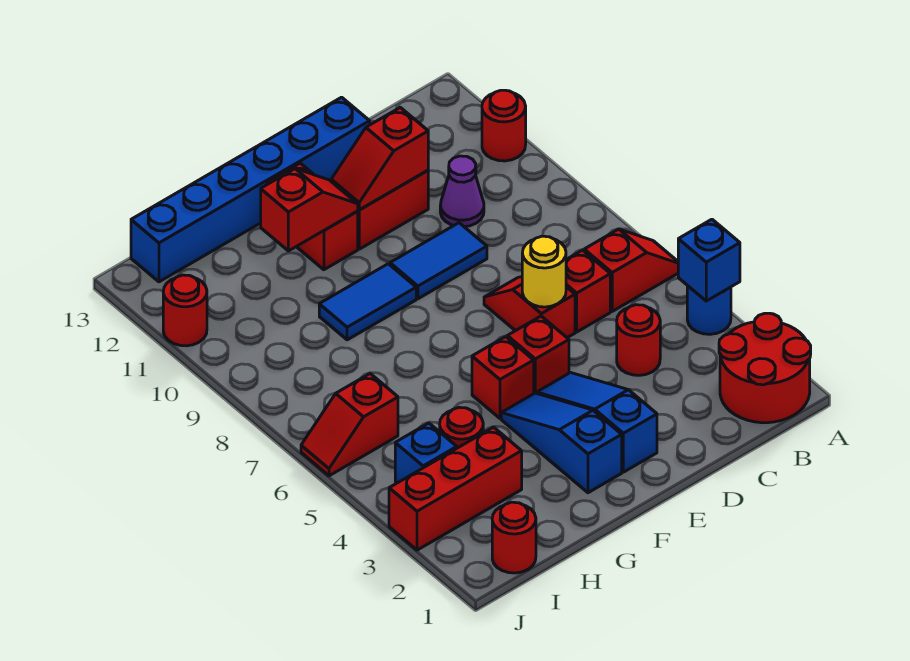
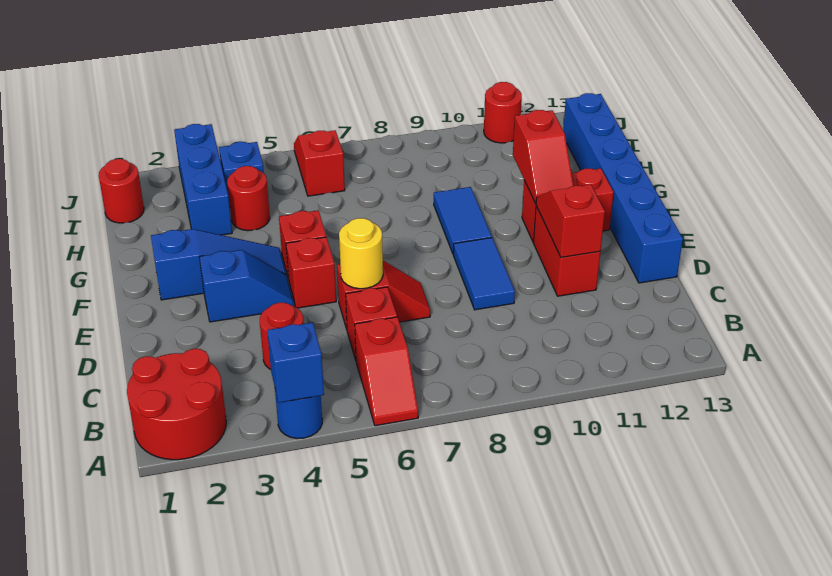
red 1x1 round brick [482,90,526,161] -> none
purple 1x1 cone [440,156,484,227] -> none
blue 1x3 slope [537,373,657,472] -> blue 1x2 slope [199,250,294,322]
red 1x3 brick [389,427,522,550] -> blue 1x3 brick [174,124,232,235]

